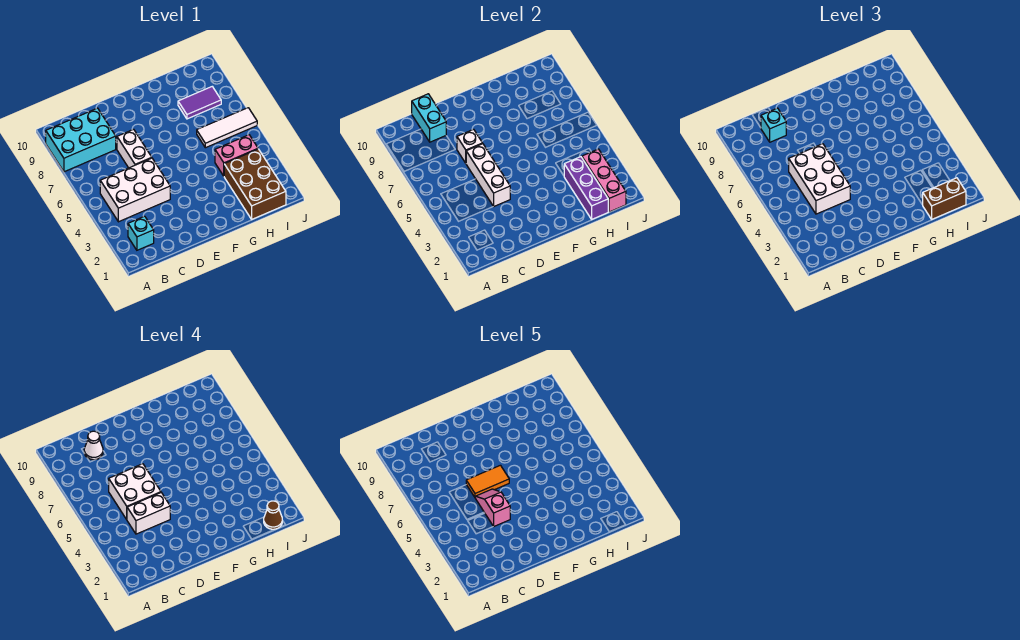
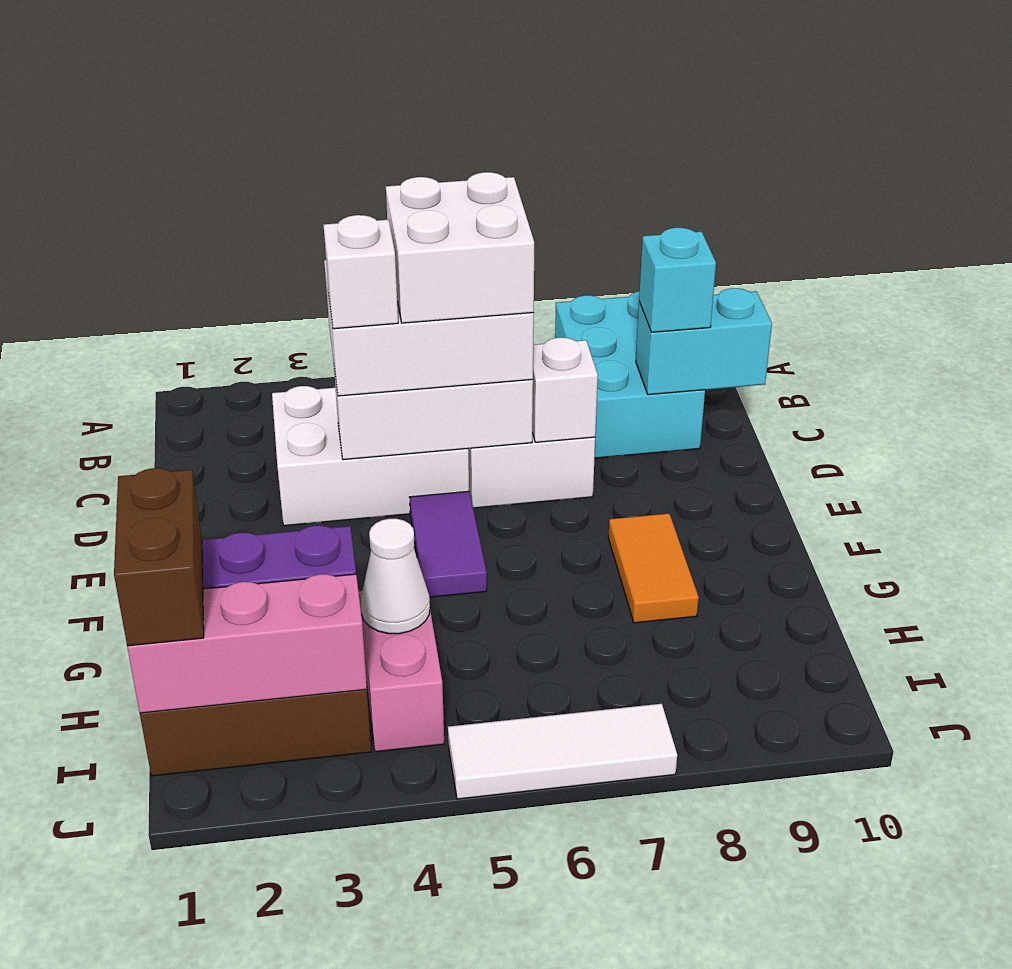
cyan 1x1 brick [128,216,154,250] -> none
white 2x3 brick [100,158,170,222] -> white 2x3 brick turned to [272,386,469,526]
white 1x2 brick [127,493,170,534] -> white 1x1 brick [324,215,398,329]
white 1x1 cone [84,431,103,460] -> white 1x1 cone moved to [361,519,430,634]
pink 1x2 slope [475,489,510,526] -> none
orange 1x2 tile [466,465,509,497] -> orange 1x2 tile moved to [608,514,699,623]
white 1x3 tile [197,108,257,148] -> white 1x3 tile turned to [448,704,677,799]
purple 1x2 tile [178,87,221,119] -> purple 1x2 tile moved to [410,491,487,597]
brown 1x1 cone [264,501,282,529] -> none

